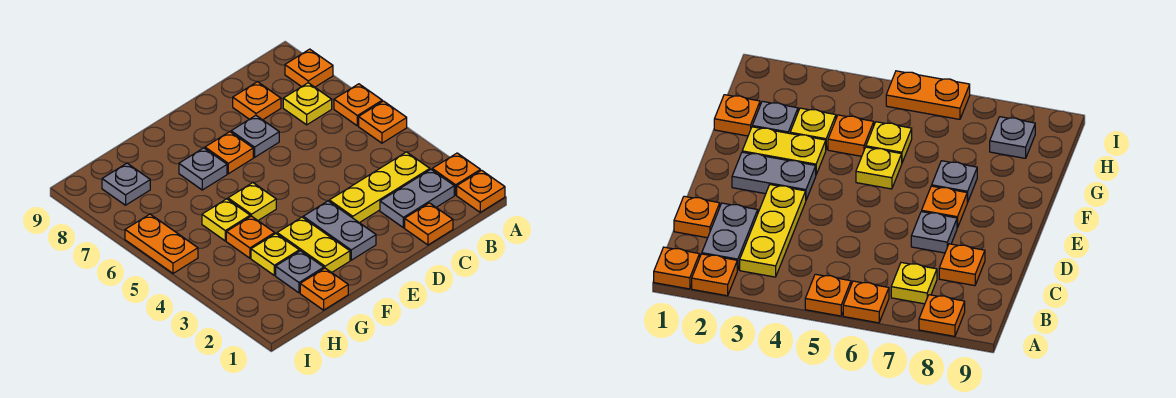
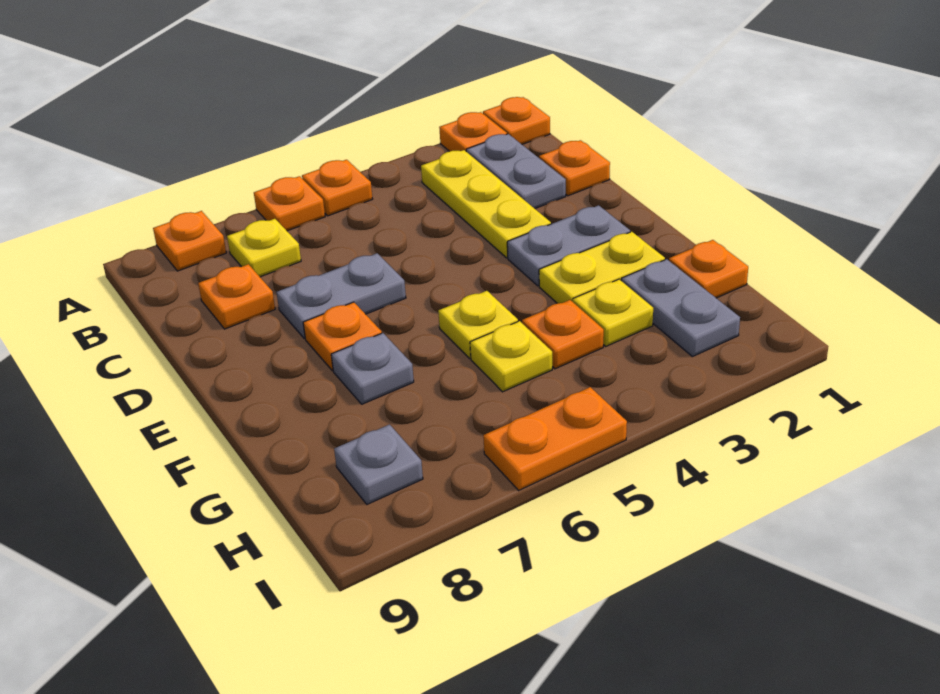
grey 1x1 plate [231,116,279,157] -> grey 1x2 plate [276,253,406,339]
grey 1x1 plate [276,251,324,293] -> grey 1x2 plate [621,259,740,357]

